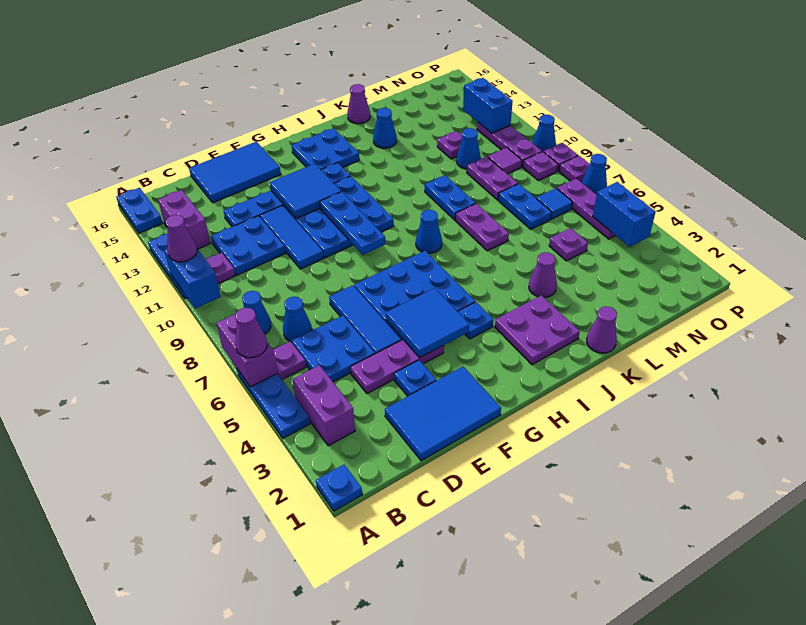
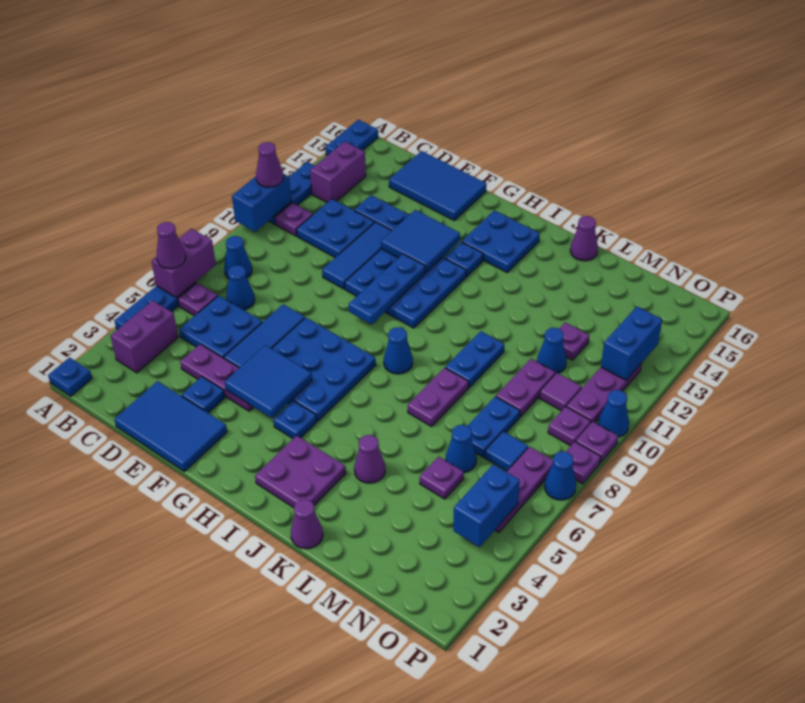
blue 1x1 cone [373,108,397,148] -> blue 1x1 cone moved to [446,425,477,473]

